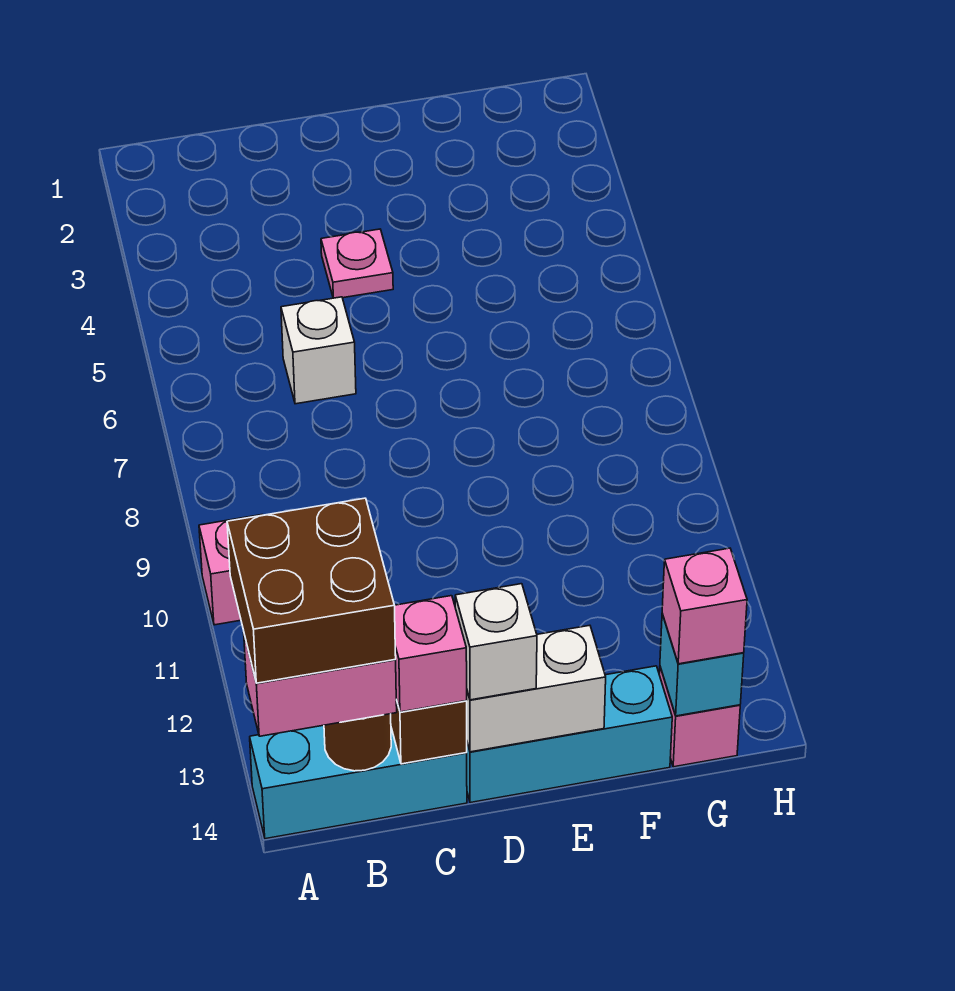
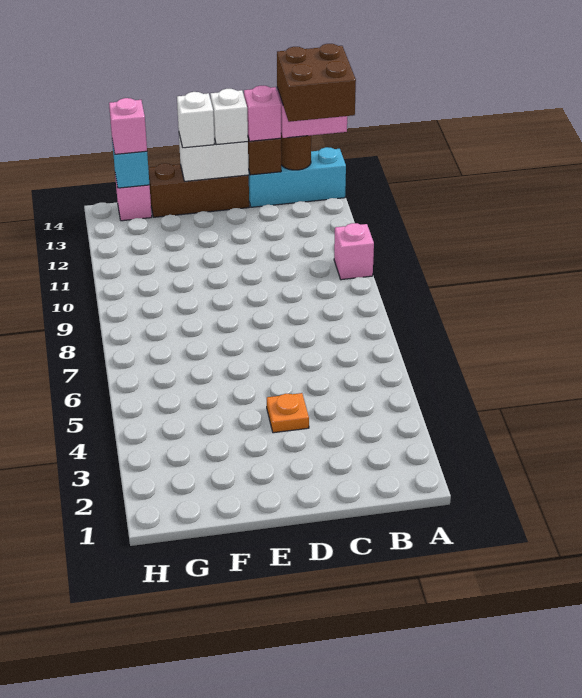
white 1x1 brick [281,297,356,404] -> white 1x1 brick moved to [177,92,214,148]
pink 1x1 plate [321,229,393,298] -> orange 1x1 plate [267,393,309,433]
cyan 1x3 brick [467,666,672,803] -> brown 1x3 brick [148,163,249,217]

